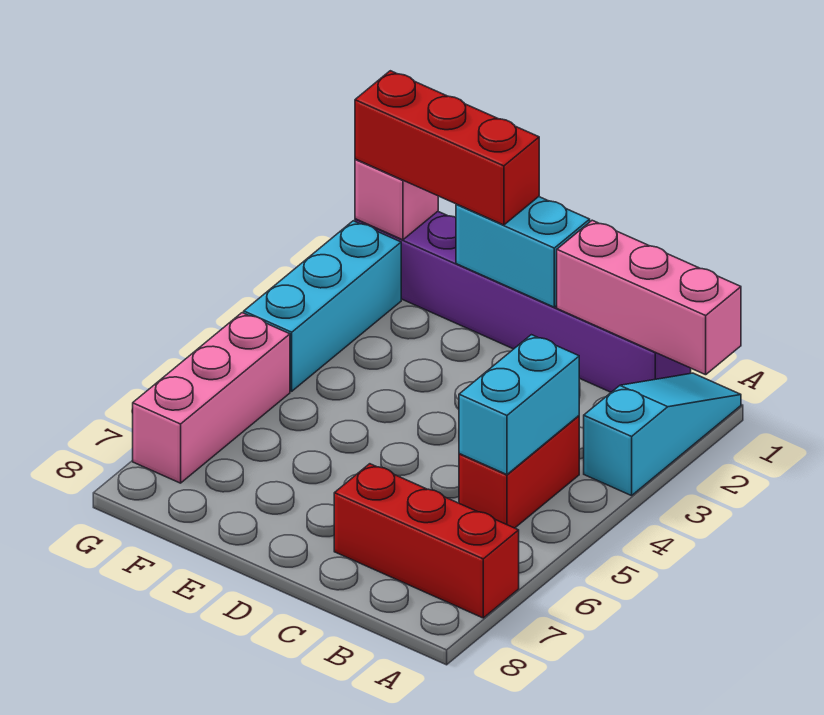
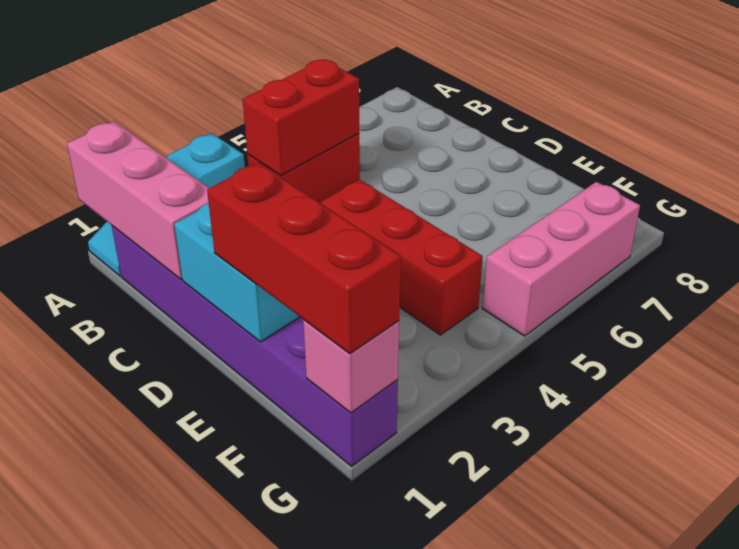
red 1x3 brick [334,464,519,618] -> red 1x3 brick moved to [320,179,483,335]
cyan 1x2 brick [459,335,579,475] -> red 1x2 brick [243,59,359,176]
cyan 1x3 brick [244,221,401,391] -> none

